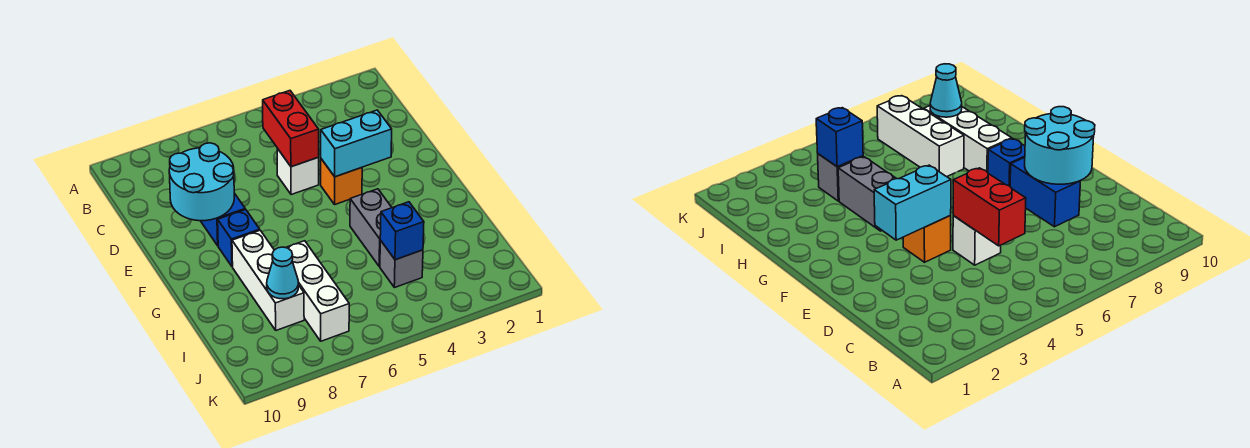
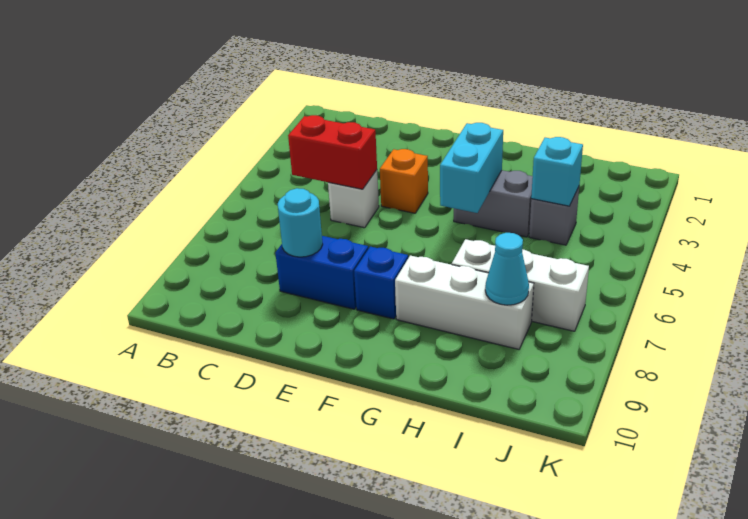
cyan 2x2 round brick [169,143,234,221] -> cyan 1x1 round brick [278,188,323,257]
cyan 1x2 brick [321,110,392,177] -> cyan 1x2 brick moved to [440,123,503,213]
blue 1x1 brick [380,202,424,260] -> cyan 1x1 brick [531,137,583,206]

